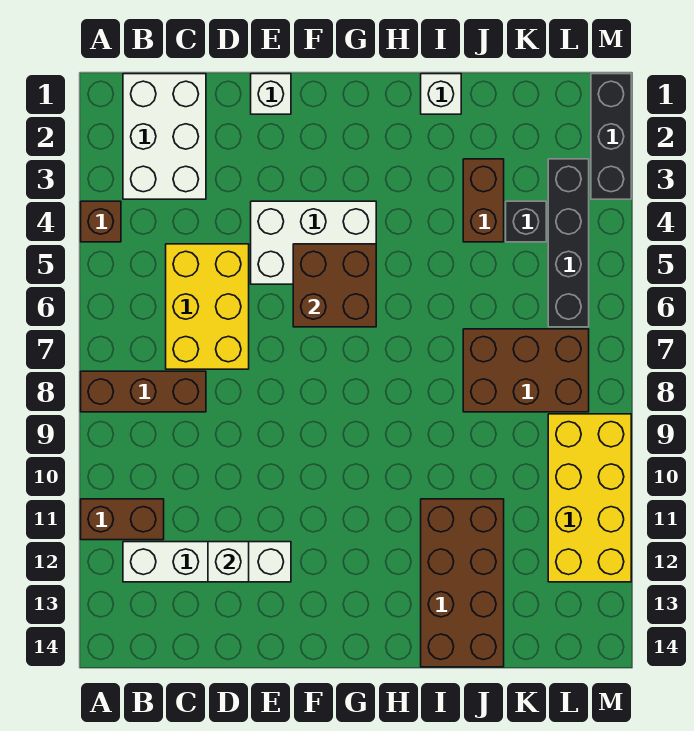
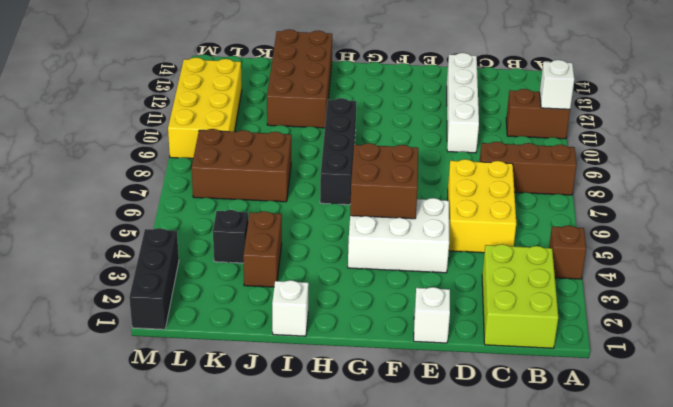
white 2x3 brick [123,74,206,199] -> lime 2x3 brick [482,244,558,348]
white 1x4 brick [123,542,291,582] -> white 1x4 brick turned to [447,53,479,153]
white 1x1 brick [208,542,249,582] -> white 1x1 brick moved to [539,60,574,109]
black 1x4 brick [548,159,589,327] -> black 1x4 brick moved to [320,98,356,205]

